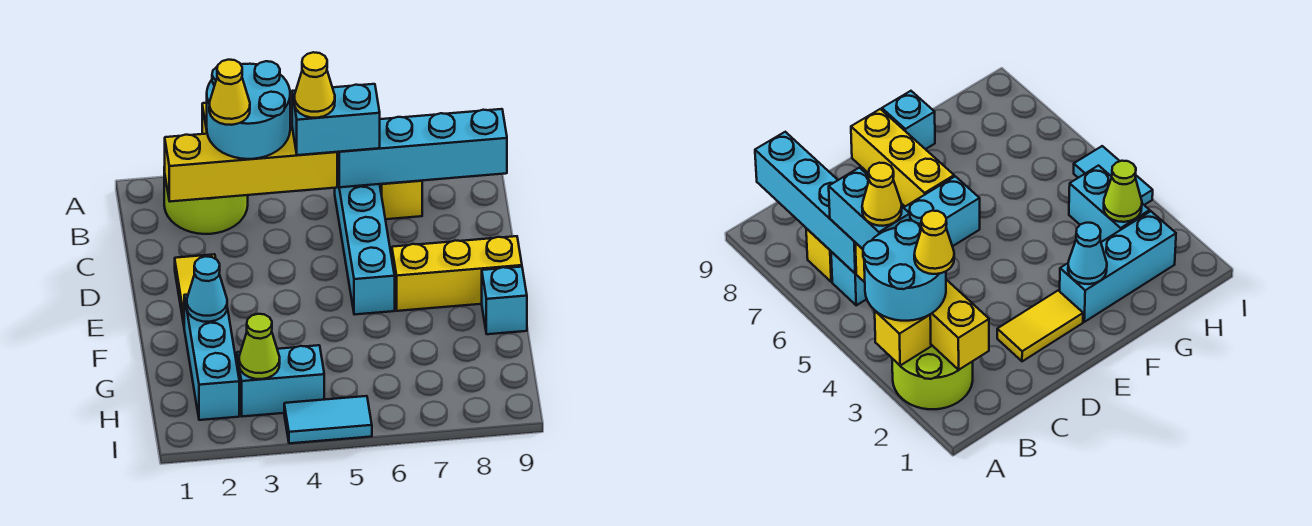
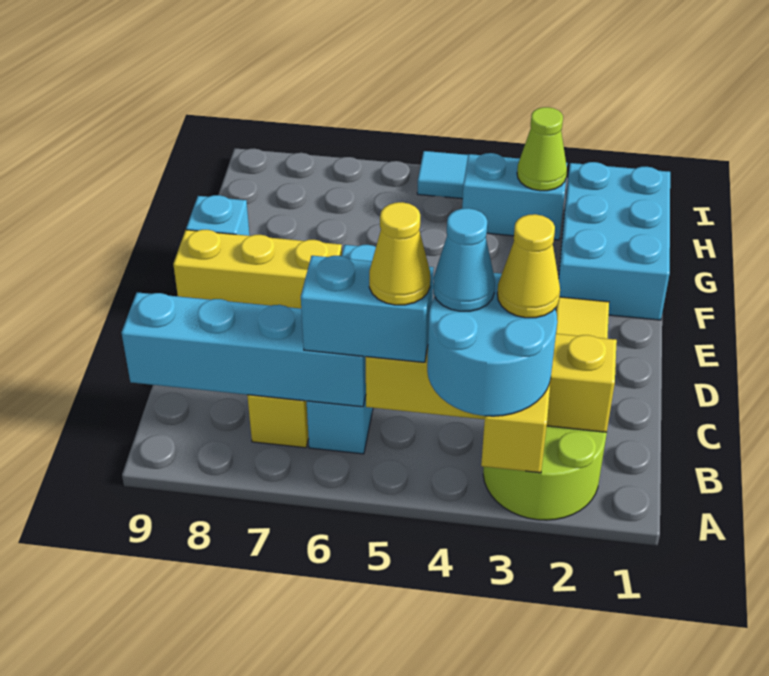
cyan 1x3 brick [184,295,239,420] -> cyan 2x3 brick [559,162,670,320]
cyan 1x1 cone [187,256,227,322] -> cyan 1x1 cone moved to [433,208,495,311]

